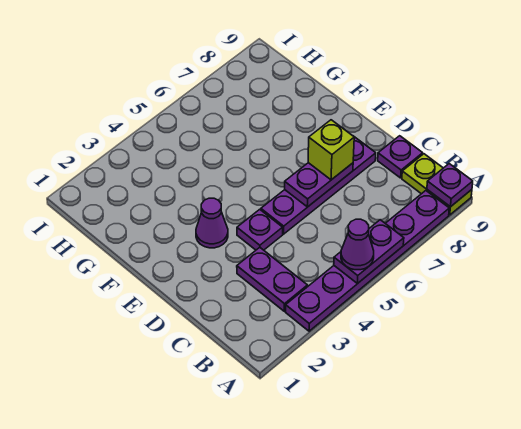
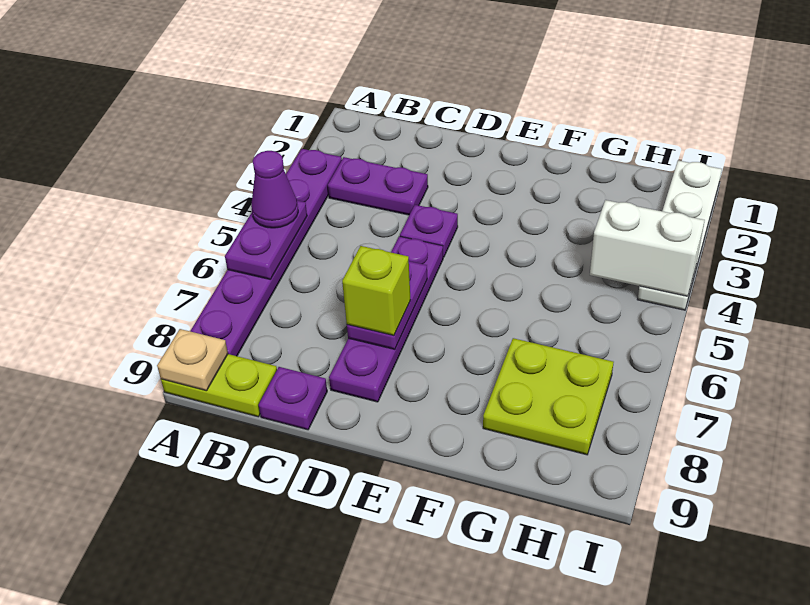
purple 1x1 plate [427,164,473,207] -> tan 1x1 plate [157,329,228,391]
purple 1x1 cone [196,198,228,248] -> none
none -> lime 2x2 plate [483,338,614,455]
none -> white 1x2 brick [590,200,705,296]
none -> white 1x4 plate [637,161,722,310]

